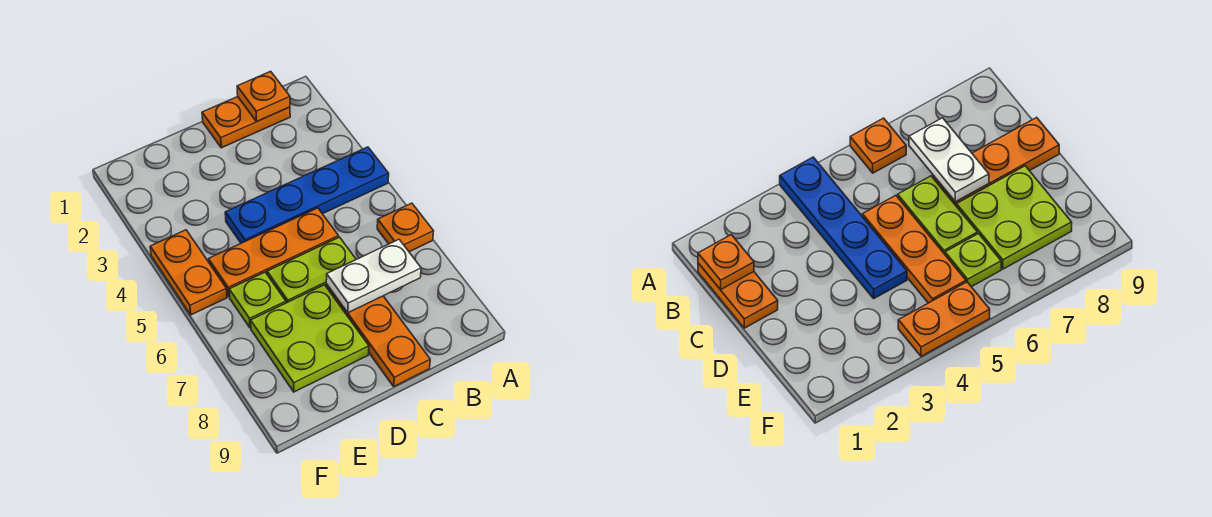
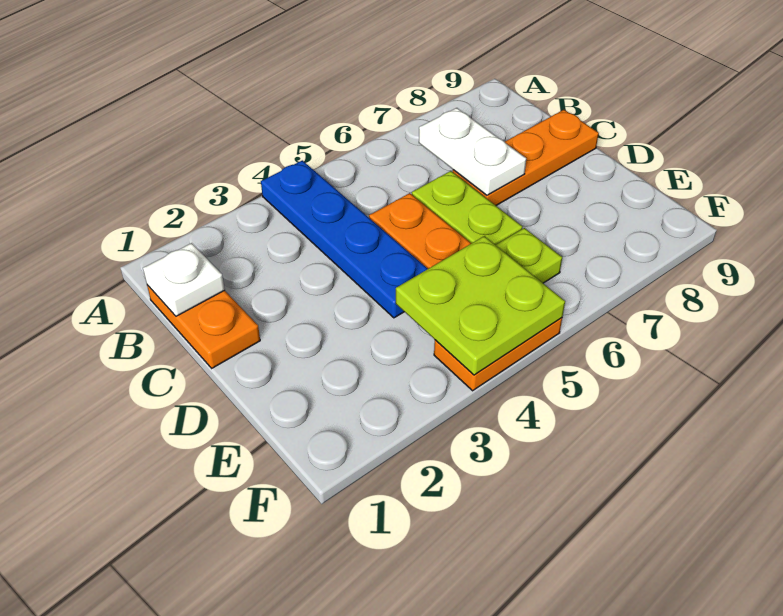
orange 1x1 plate [377,203,434,252] -> none
orange 1x1 plate [237,71,290,122] -> white 1x1 plate [143,243,225,316]
lime 2x2 plate [251,285,369,392] -> lime 2x2 plate moved to [396,236,565,375]

